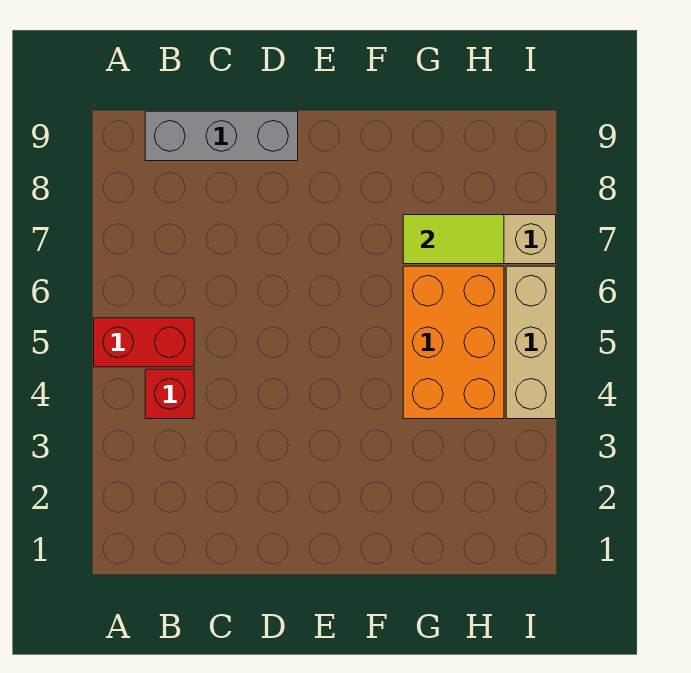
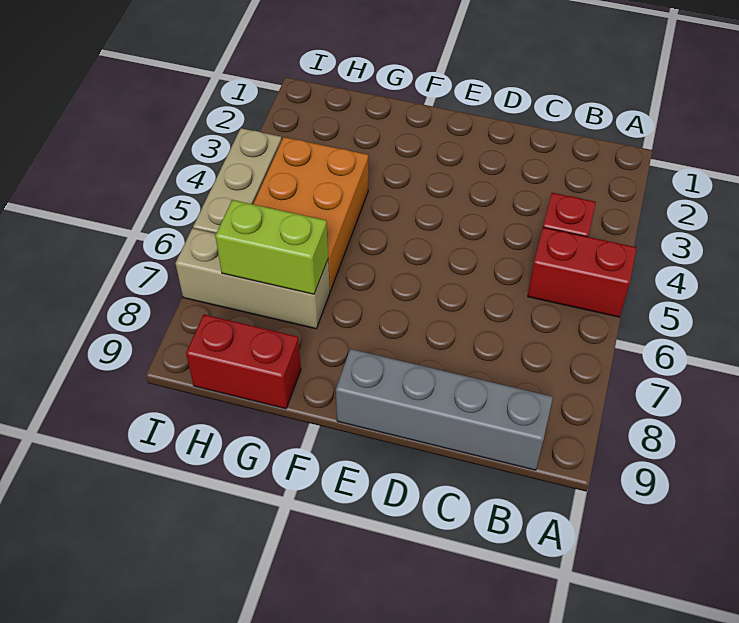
grey 1x3 brick [145,111,298,161] -> grey 1x4 brick [336,349,553,470]
lime 1x2 tile [403,215,504,264] -> lime 1x2 brick [215,200,328,294]
none -> red 1x2 brick [186,315,301,409]

